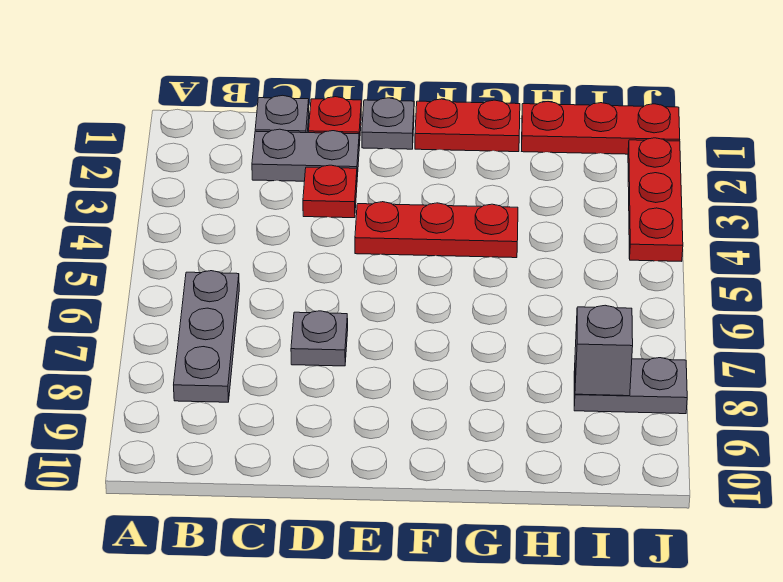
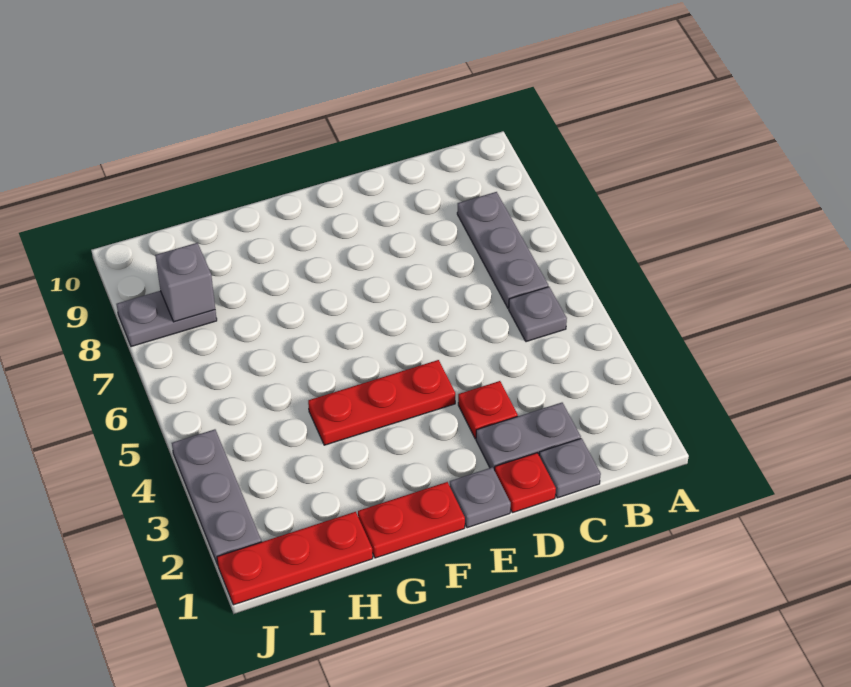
grey 1x1 plate [291,311,348,366] -> grey 1x1 plate moved to [509,287,567,342]
red 1x3 plate [628,138,683,261] -> grey 1x3 plate [172,429,261,565]

